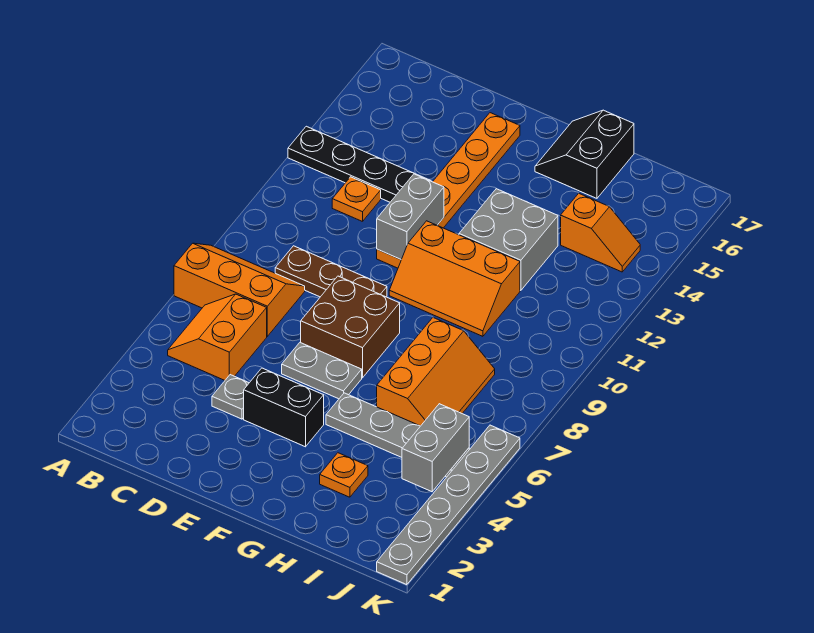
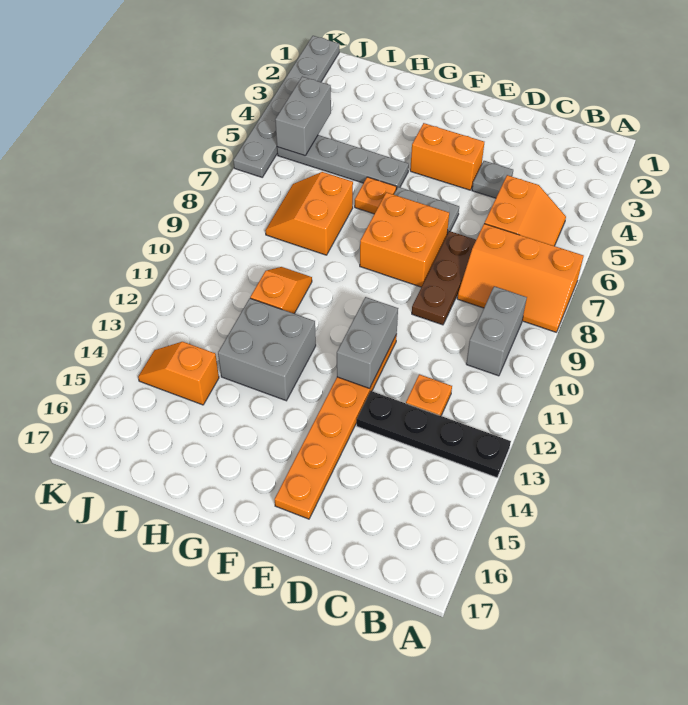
none -> grey 1x2 brick [466,286,527,376]
brown 1x3 plate [275,246,387,297] -> brown 1x3 plate turned to [412,231,476,325]
black 1x2 brick [244,368,324,447] -> orange 1x2 brick [410,123,484,190]
brown 2x2 brick [301,276,400,378] -> orange 2x2 brick [360,192,449,287]
orange 2x3 slope [389,221,520,336] -> orange 1x2 slope [250,267,312,313]
black 2x2 slope [535,110,634,198] -> none
orange 1x1 plate [320,453,368,497] -> orange 1x1 plate moved to [355,177,396,214]
orange 2x3 slope [377,318,495,426] -> orange 2x2 slope [265,172,353,255]

